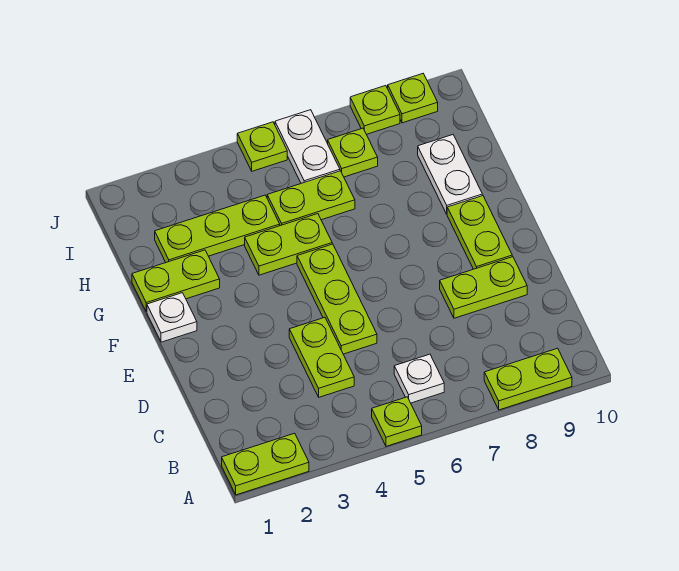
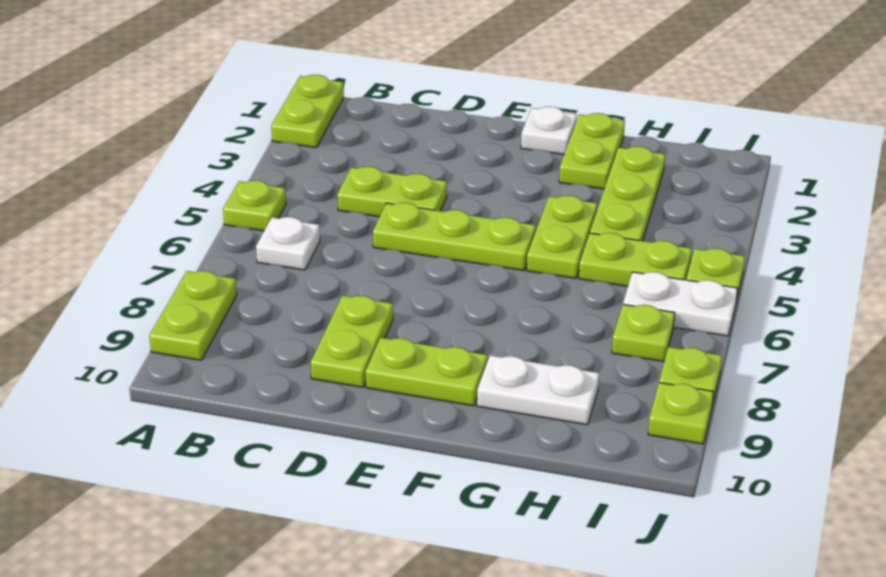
lime 1x2 plate [267,171,355,226] -> lime 1x2 plate turned to [579,233,692,286]

